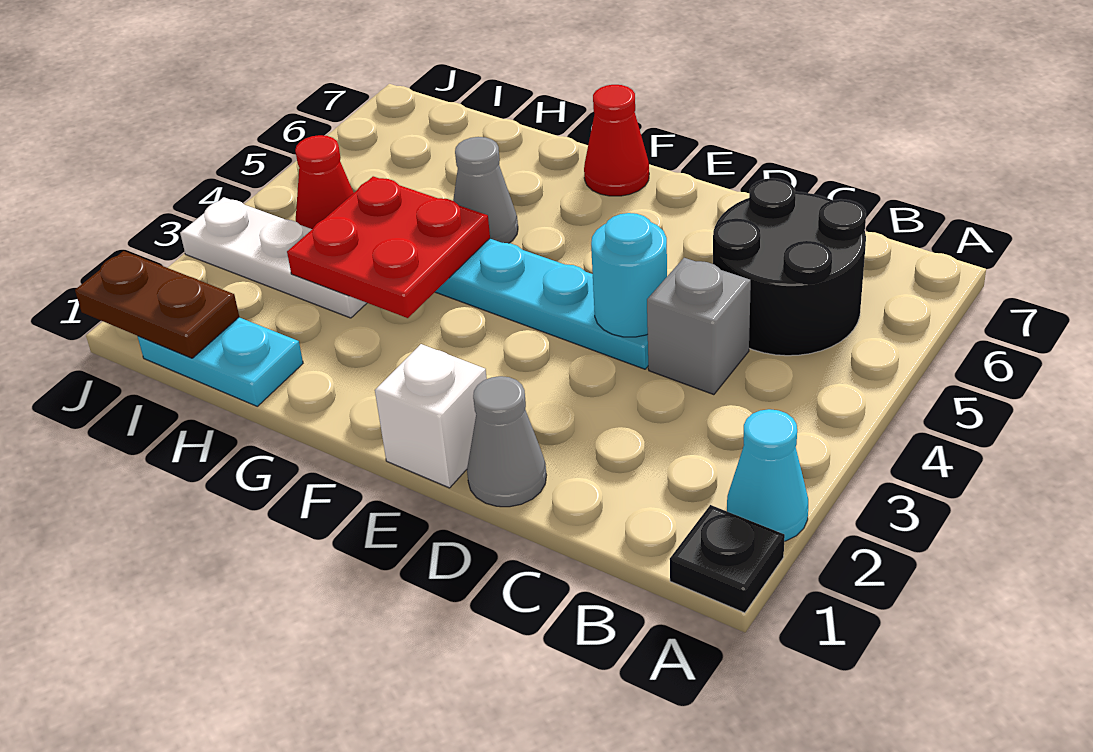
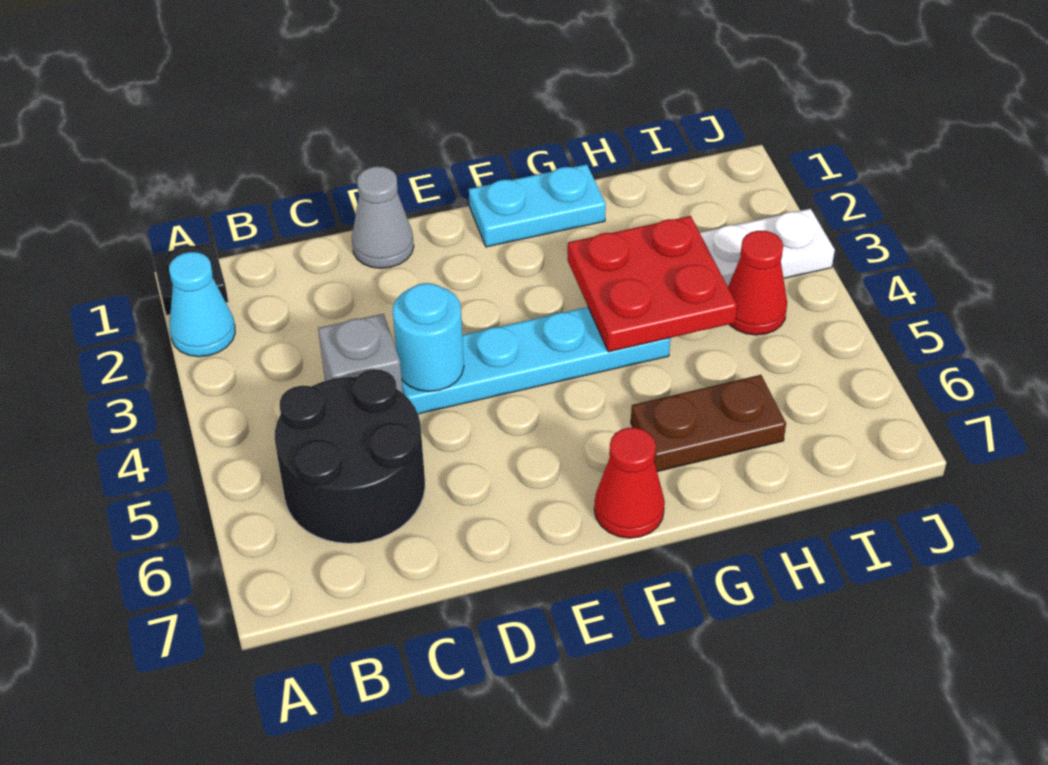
white 1x1 brick [375,344,487,488] -> none
grey 1x1 cone [453,137,518,243] -> none
cyan 1x2 plate [138,317,303,406] -> cyan 1x2 plate moved to [469,164,606,247]
brown 1x2 plate [75,251,239,358] -> brown 1x2 plate moved to [631,375,786,472]

